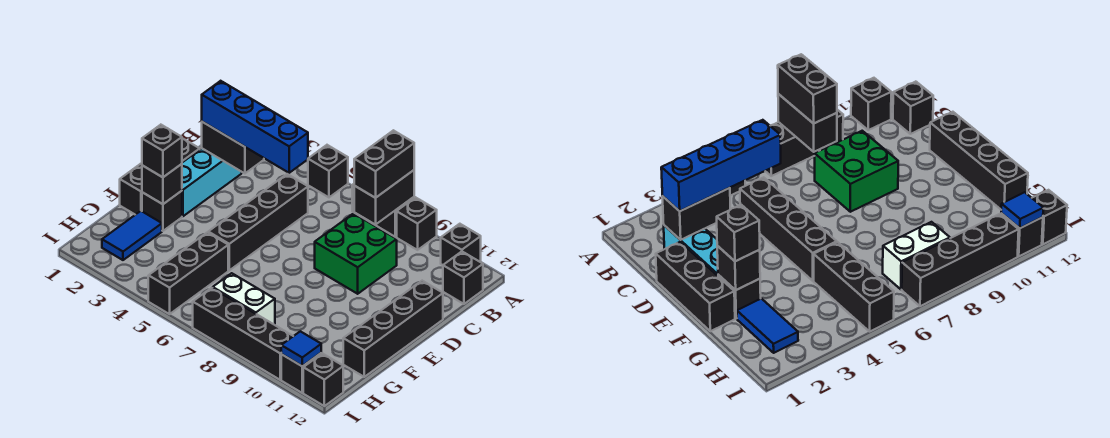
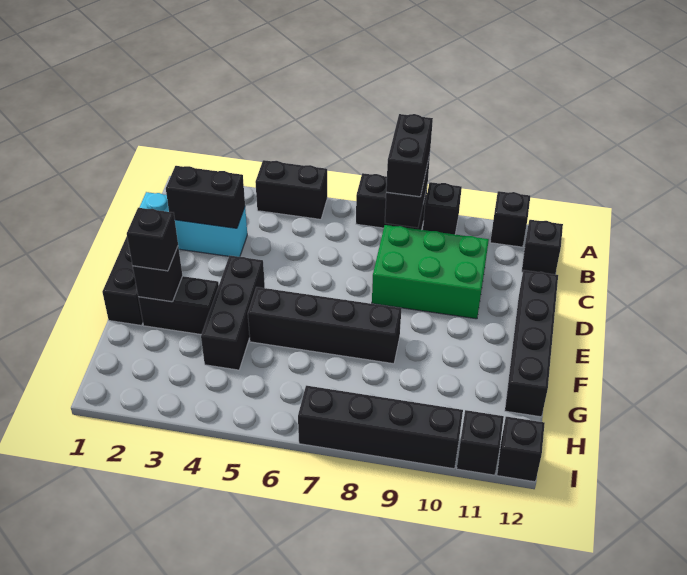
black 1x1 brick [308,145,348,197] -> black 1x2 brick [255,160,327,219]
cyan 1x3 brick [182,149,242,216] -> cyan 1x3 brick turned to [139,192,247,257]
blue 1x4 brick [202,81,308,173] -> none
black 1x4 brick [208,174,308,270] -> black 1x4 brick turned to [248,287,401,364]
green 2x2 brick [315,213,397,294] -> green 2x3 brick [372,225,489,319]
black 1x1 brick [142,191,182,231] -> black 1x2 brick [138,276,219,335]
blue 1x2 tile [102,211,162,260] -> none
black 1x3 brick [148,232,228,314] -> black 1x3 brick moved to [201,256,265,370]
white 1x2 brick [213,273,275,325] -> none
blue 1x1 tile [281,331,321,366] -> none

